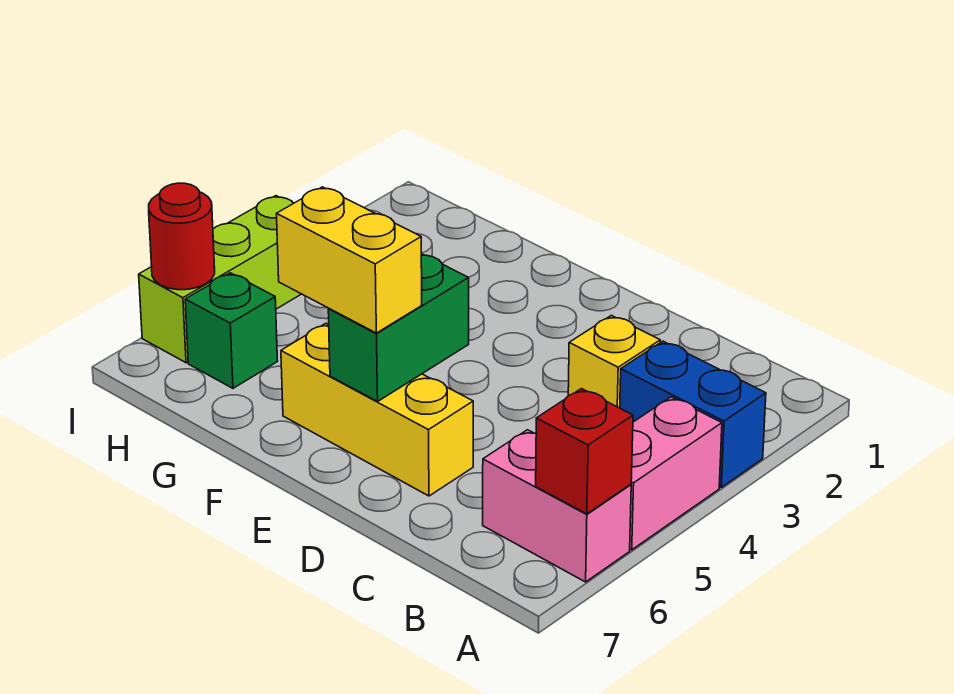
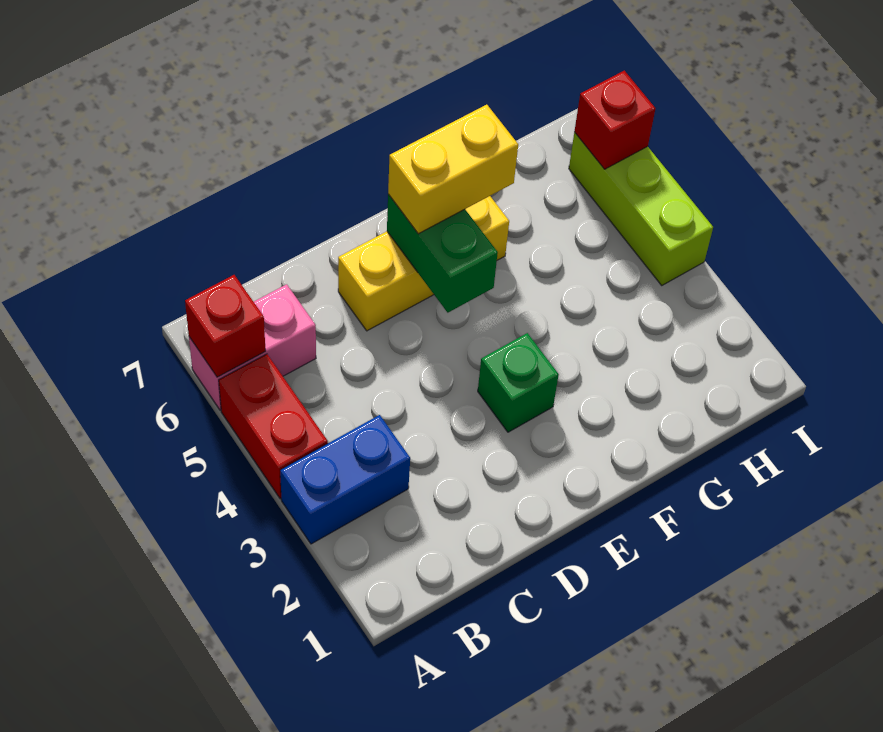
pink 1x2 brick [630,397,722,550] -> red 1x2 brick [219,354,328,499]
yellow 1x1 brick [568,315,660,408] -> none
green 1x1 brick [185,273,277,388] -> green 1x1 brick moved to [478,333,559,432]
red 1x1 round brick [149,183,215,290] -> red 1x1 brick [574,71,655,169]

